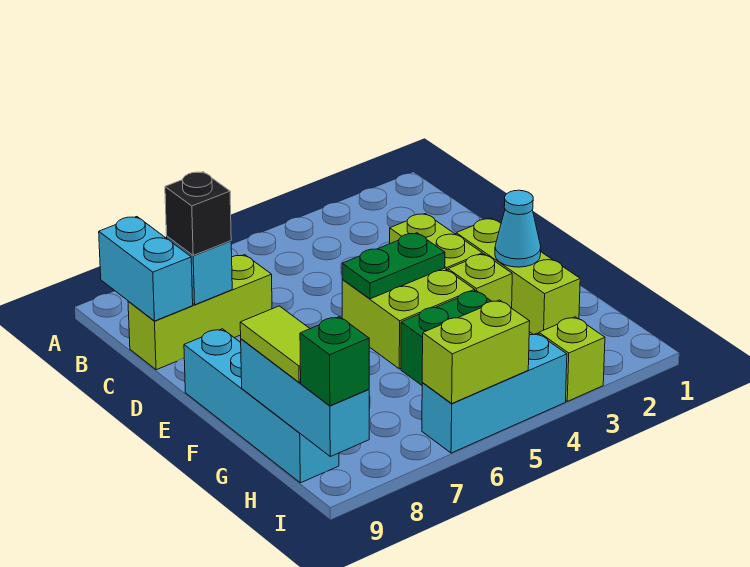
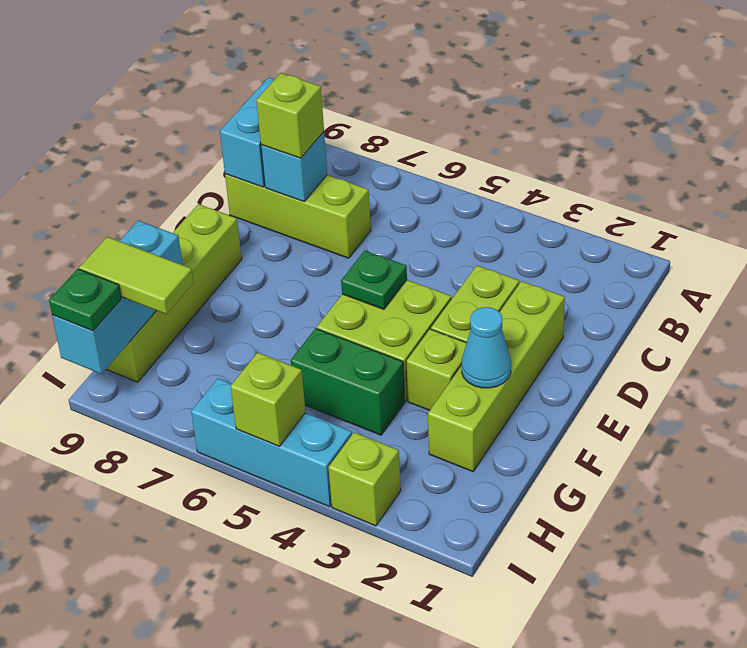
black 1x1 brick [165,172,231,255] -> lime 1x1 brick [256,73,324,158]
lime 1x3 brick [456,218,580,335] -> lime 1x4 brick [428,281,565,472]
green 1x2 plate [342,233,445,299] -> green 1x1 plate [341,251,407,309]
cyan 1x4 brick [184,329,339,483] -> lime 1x4 brick [106,204,242,382]
lime 1x2 tile [240,306,310,382] -> lime 1x2 tile turned to [79,237,194,314]
lime 1x2 brick [422,300,530,403] -> lime 1x1 brick [231,352,306,446]
green 1x1 brick [300,317,369,406] -> green 1x1 plate [49,269,121,331]

